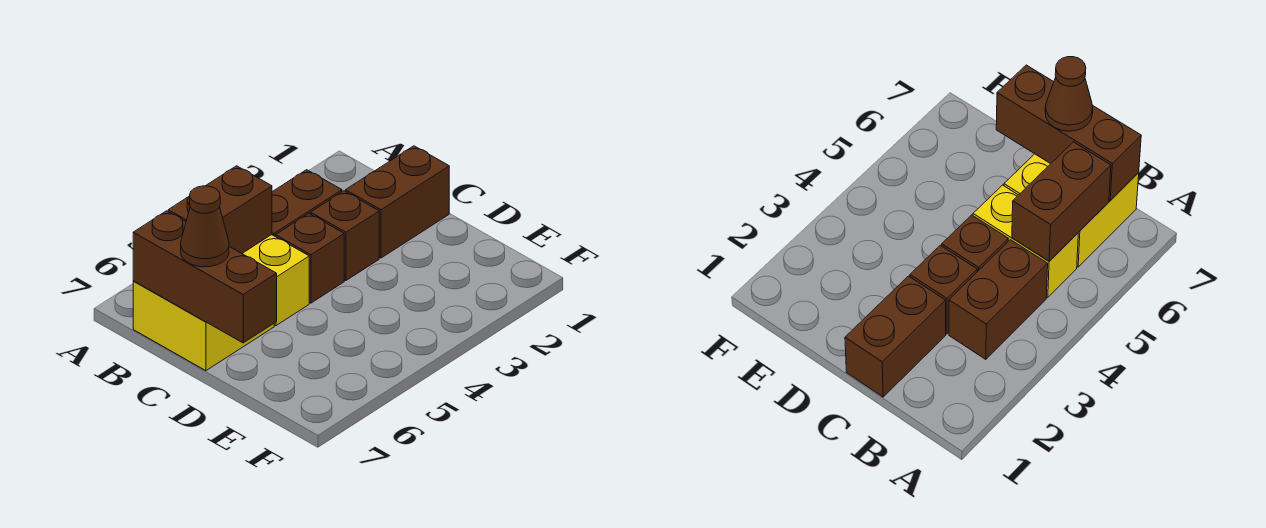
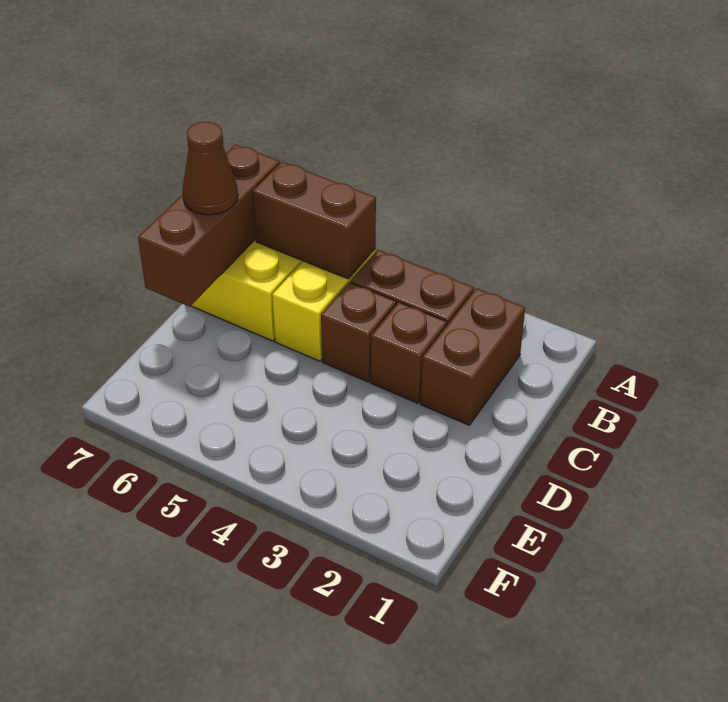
brown 1x2 brick [346,146,449,258] -> brown 1x2 brick turned to [421,288,525,425]

